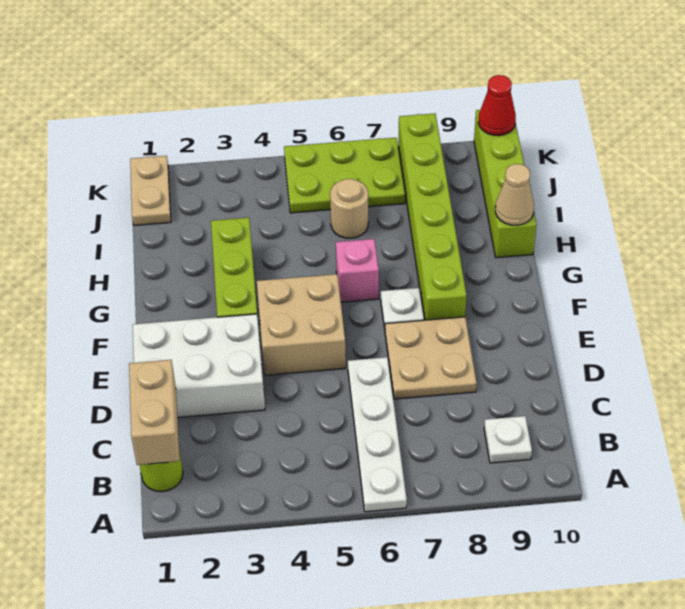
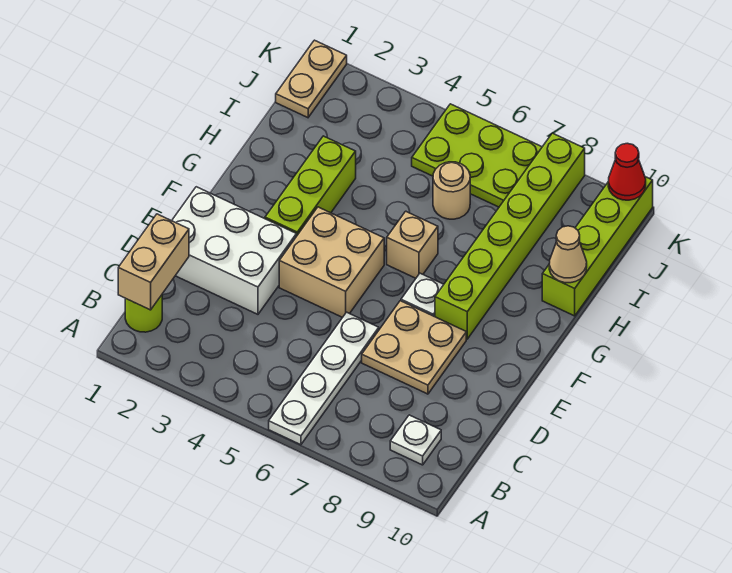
pink 1x1 brick [336,239,379,302] -> tan 1x1 brick [387,211,438,278]

